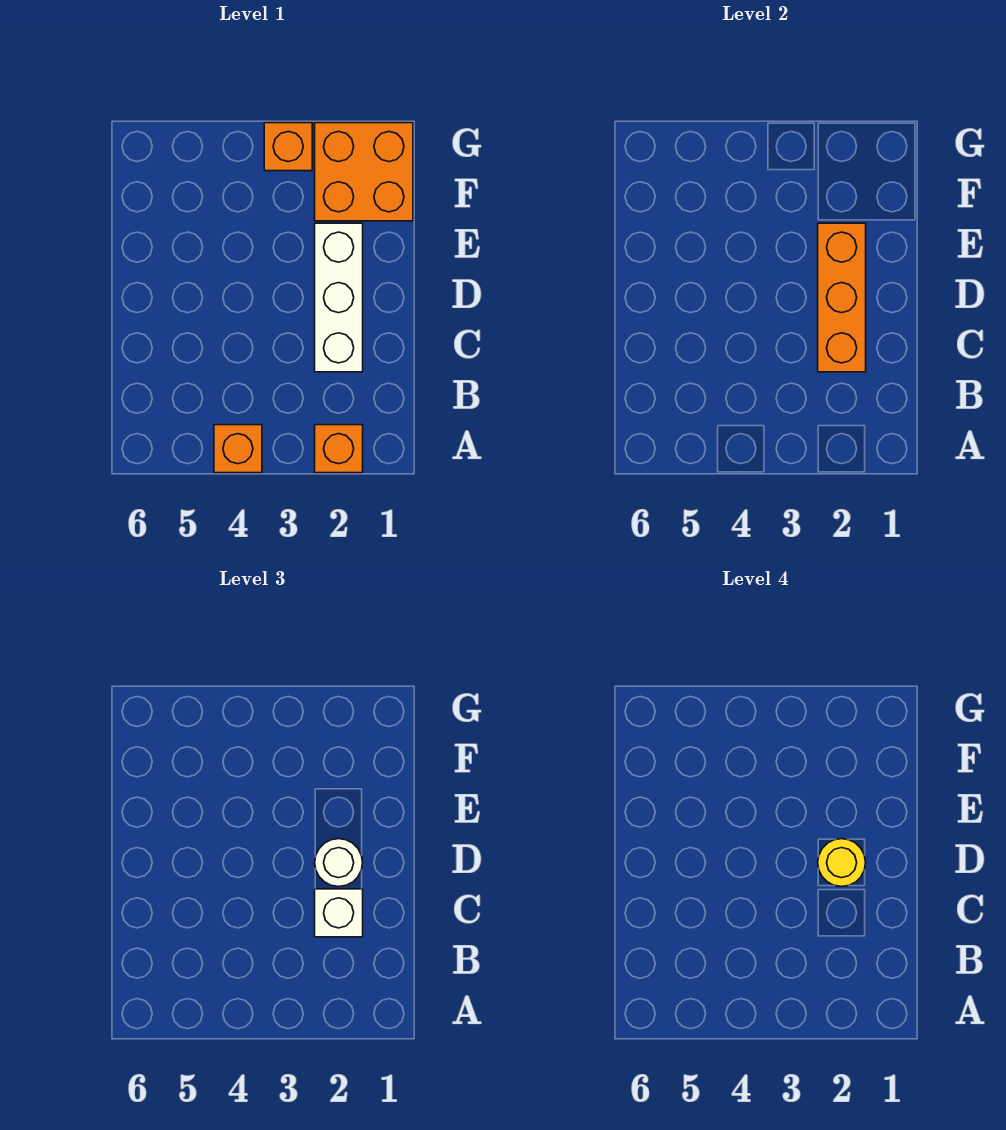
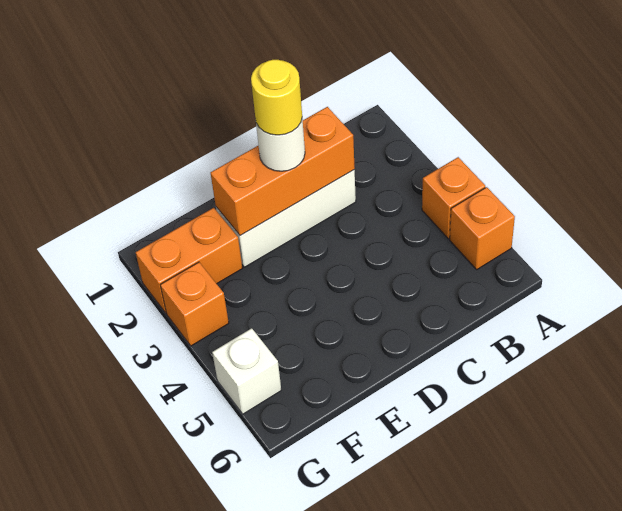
orange 1x1 brick [315,425,363,473] -> orange 1x1 brick moved to [450,187,515,269]
white 1x1 brick [315,889,363,937] -> white 1x1 brick moved to [212,328,281,414]
orange 2x2 brick [315,123,413,221] -> orange 1x2 brick [136,208,242,313]

